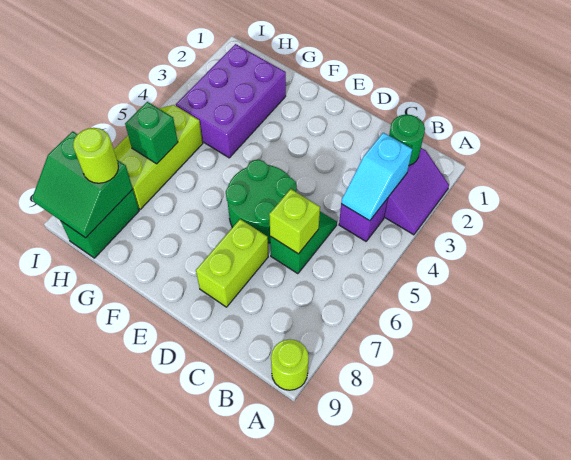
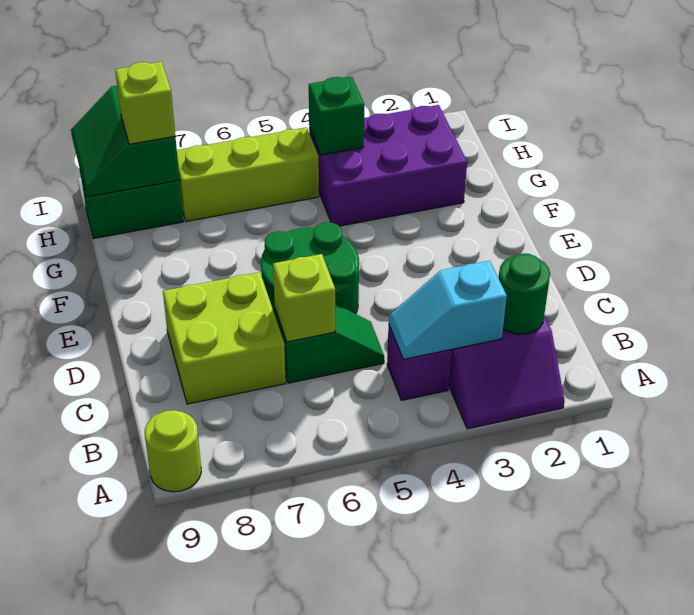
lime 1x2 brick [196,219,268,307] -> lime 2x2 brick [163,272,286,404]
green 1x1 brick [125,102,178,164] -> green 1x1 brick moved to [309,77,364,155]
lime 1x1 round brick [73,128,118,183] -> lime 1x1 brick [115,62,175,144]

